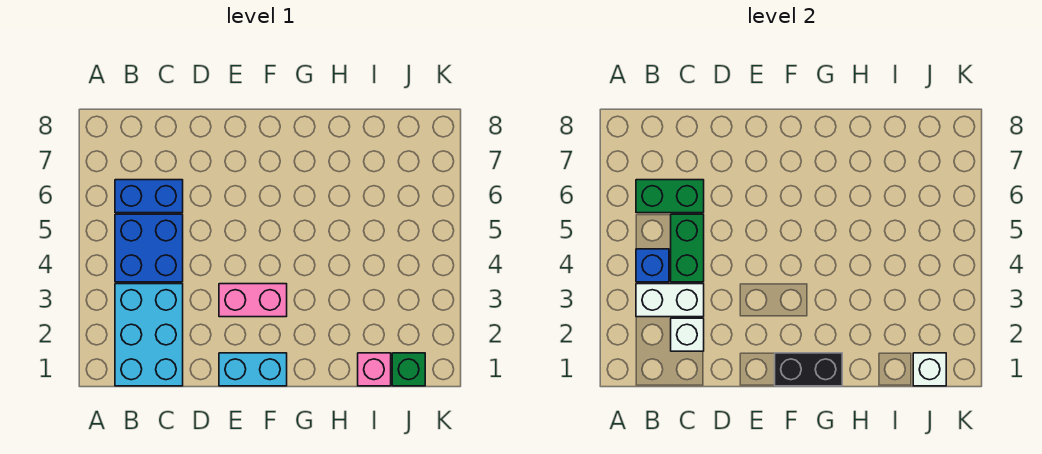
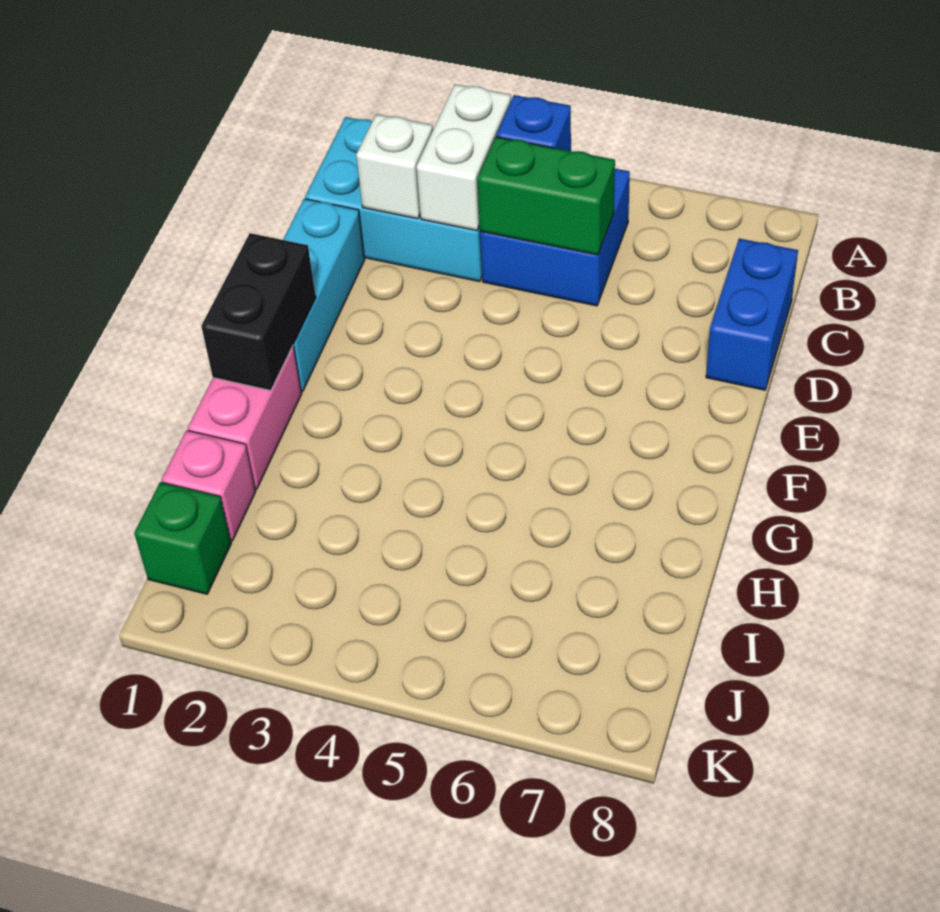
blue 1x2 brick [115,180,183,213] -> blue 1x2 brick moved to [706,239,798,390]
green 1x2 brick [636,180,704,213] -> none
cyan 1x2 brick [219,353,287,386] -> cyan 1x3 brick [283,199,365,392]
pink 1x2 brick [219,284,287,317] -> pink 1x2 brick moved to [188,346,302,489]
white 1x1 brick [913,353,946,386] -> none

